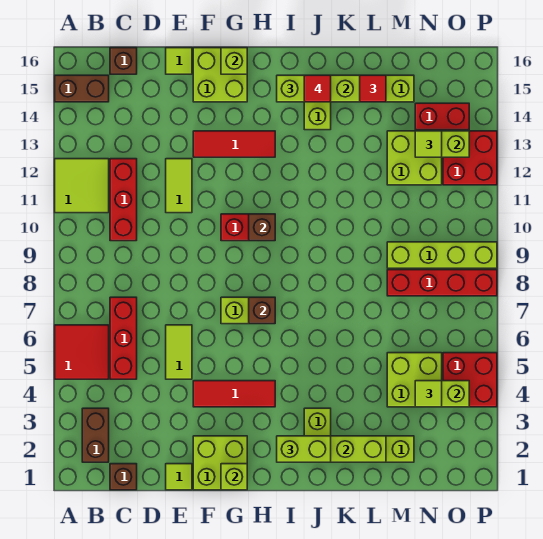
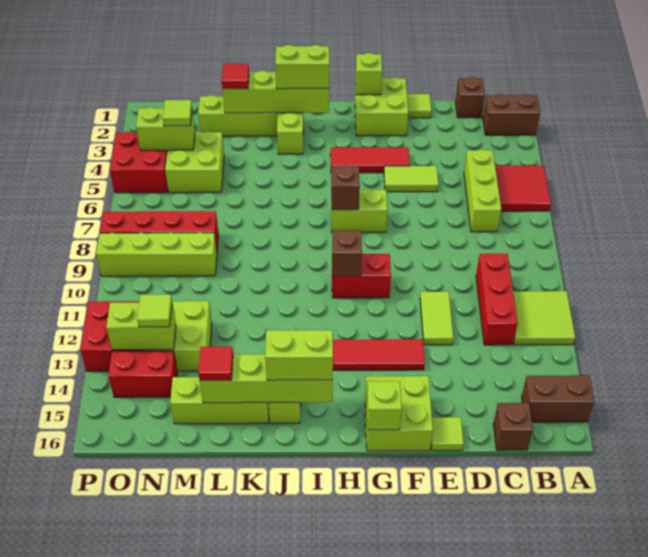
brown 1x2 brick [82,408,109,462] -> brown 1x2 brick turned to [483,94,540,135]
red 1x3 brick [110,297,137,379] -> lime 1x3 brick [464,149,501,232]
lime 1x2 tile [166,325,192,379] -> lime 1x2 tile turned to [384,166,439,192]
red 1x1 tile [304,75,331,102] -> red 1x1 tile moved to [222,64,249,89]

